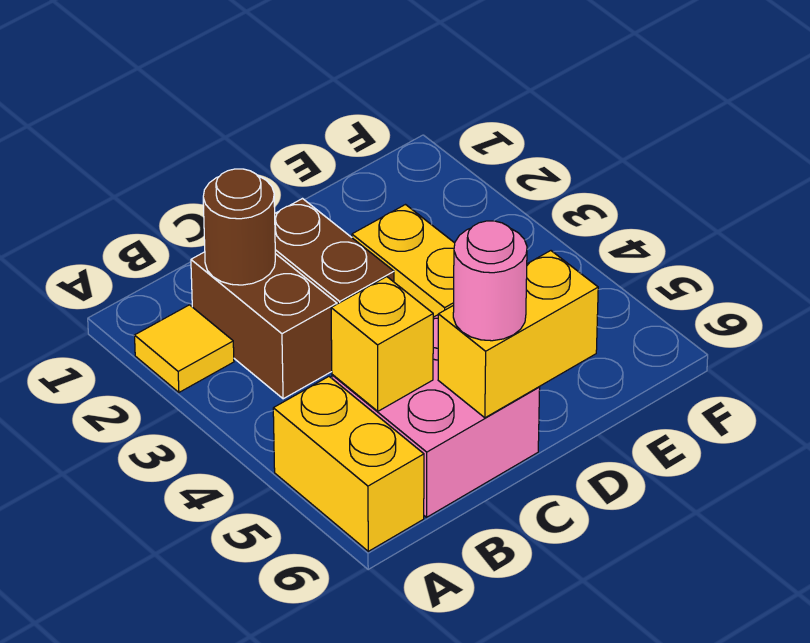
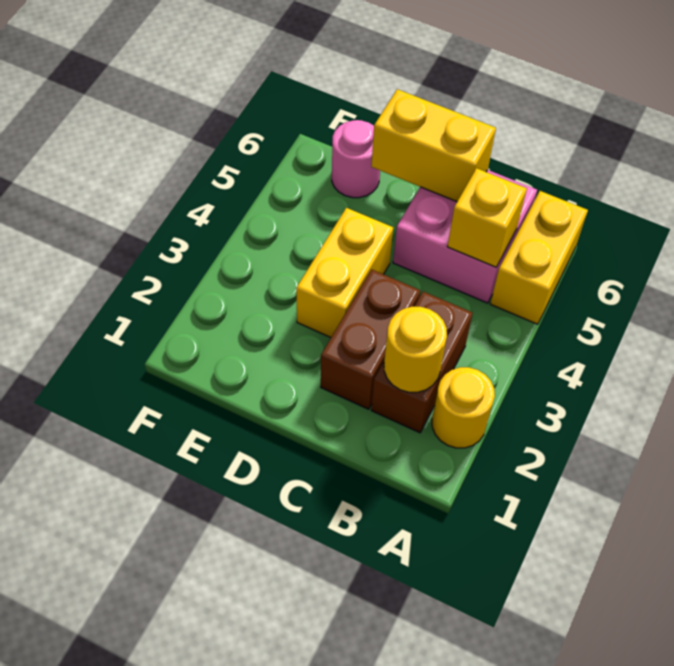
yellow 1x1 tile [134,305,234,392] -> yellow 1x1 round brick [432,367,495,448]
brown 1x1 round brick [203,169,275,285] -> yellow 1x1 round brick [384,307,447,392]
pink 1x1 round brick [453,221,527,341] -> pink 1x1 round brick moved to [332,120,380,198]

